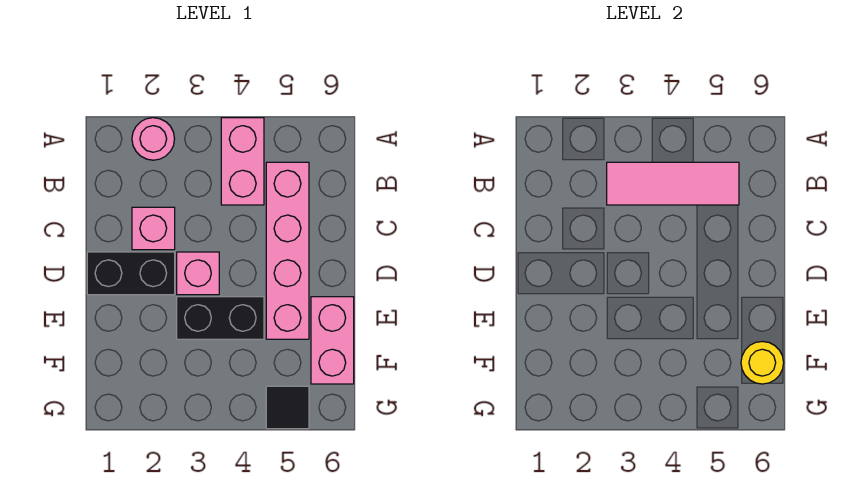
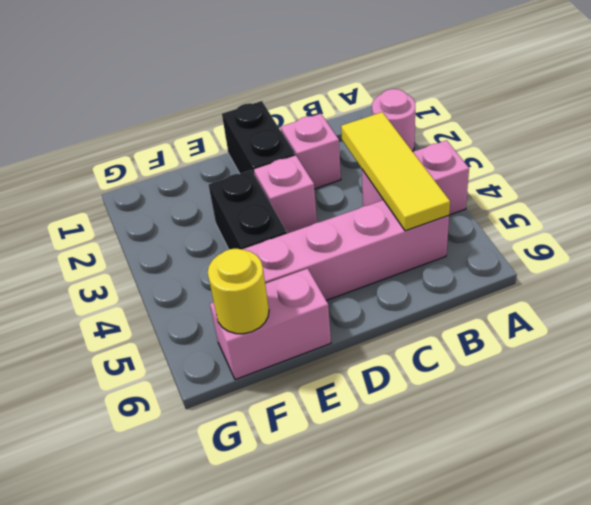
pink 1x3 tile [607,162,739,205] -> yellow 1x3 tile [341,112,450,231]
black 1x1 tile [266,386,309,429] -> none

